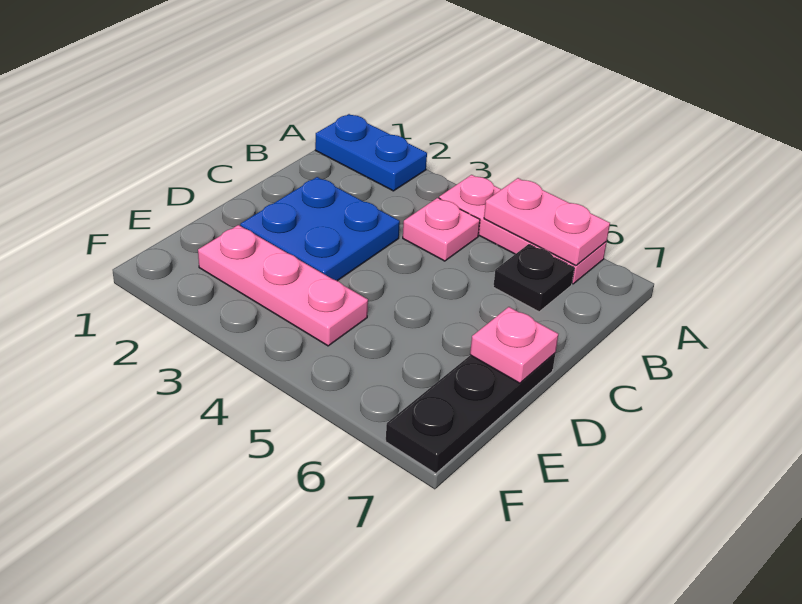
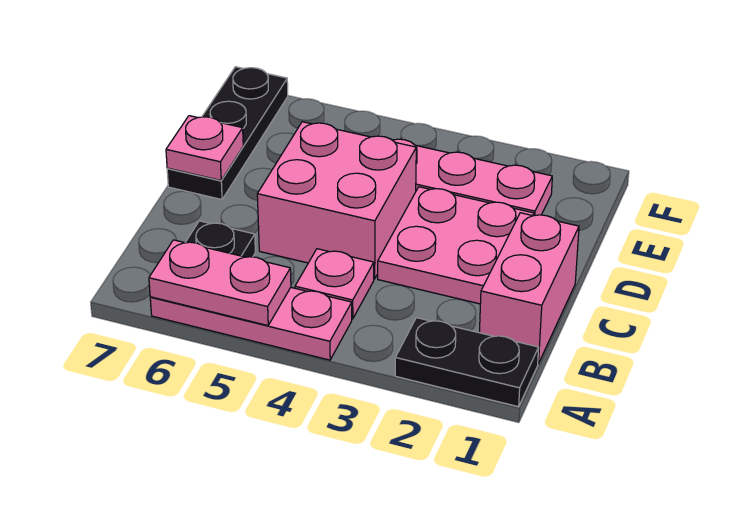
blue 1x2 plate [315,114,427,191] -> black 1x2 plate [395,318,539,407]
none -> pink 1x2 brick [479,213,579,364]
blue 2x2 plate [240,177,400,281] -> pink 2x2 plate [378,187,534,304]
none -> pink 2x2 brick [257,122,416,279]

